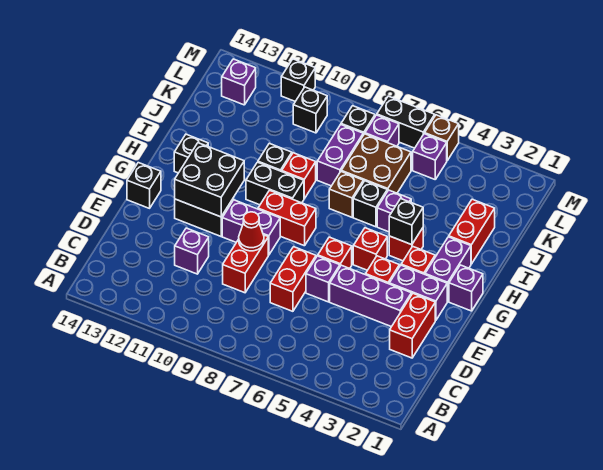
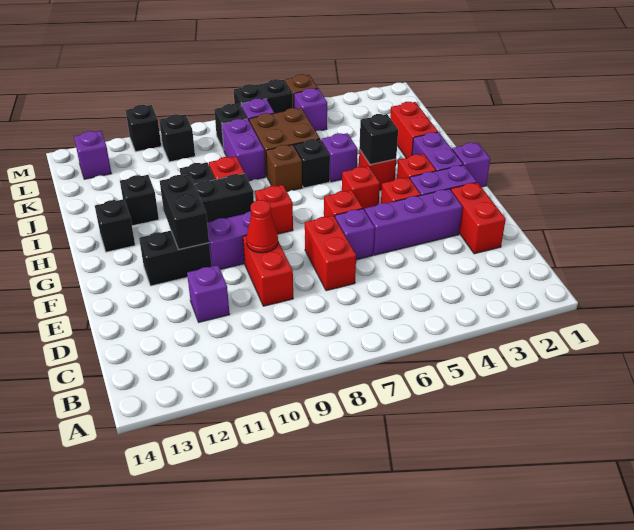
black 2x2 brick [175,143,244,217] -> black 1x2 brick [160,174,209,249]
black 1x1 brick [127,163,161,208] -> black 1x1 brick moved to [120,175,159,226]
red 1x2 brick [258,190,316,246] -> red 1x1 brick [255,185,293,234]

